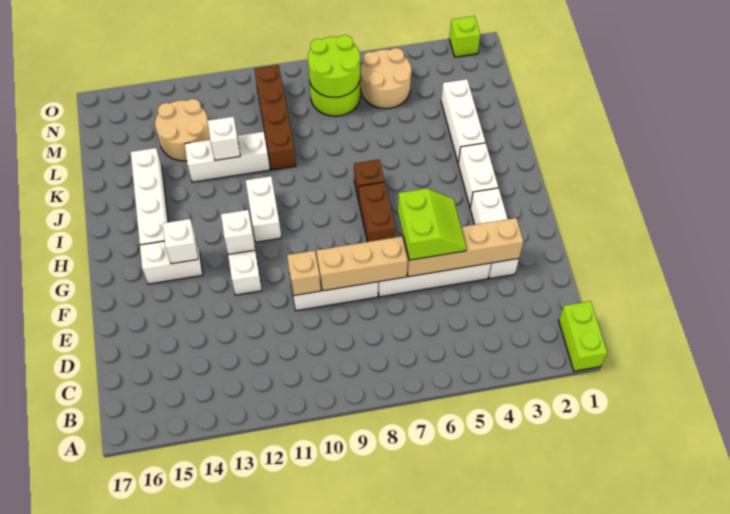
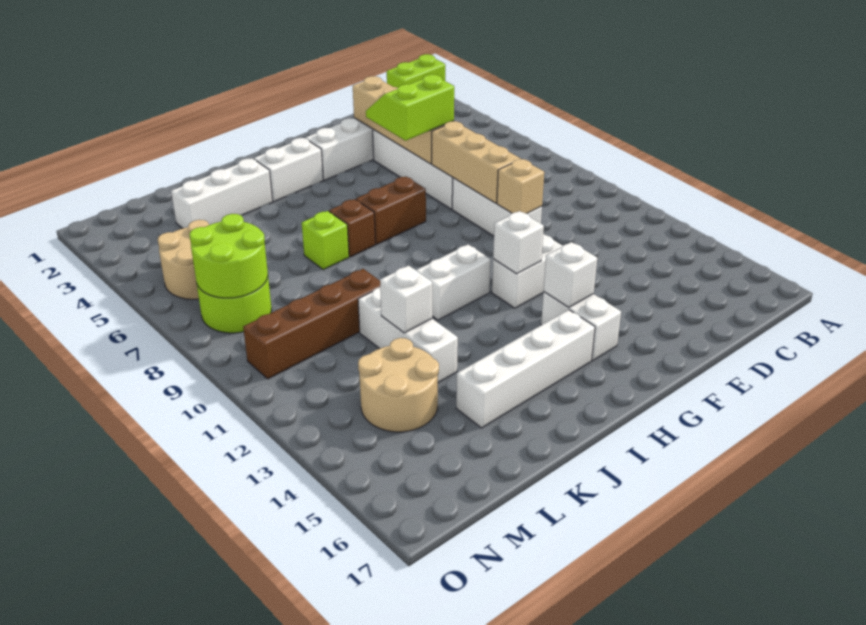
lime 1x1 brick [449,16,480,57] -> lime 1x1 brick moved to [302,211,349,270]

